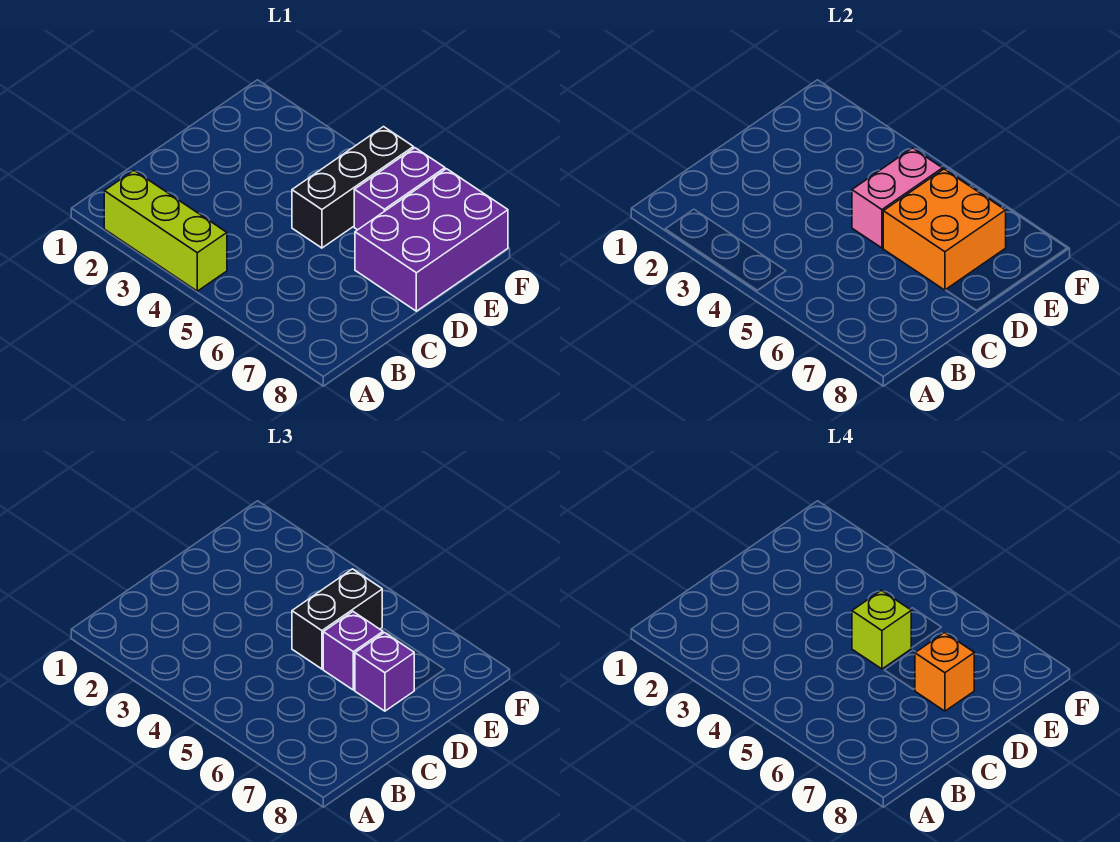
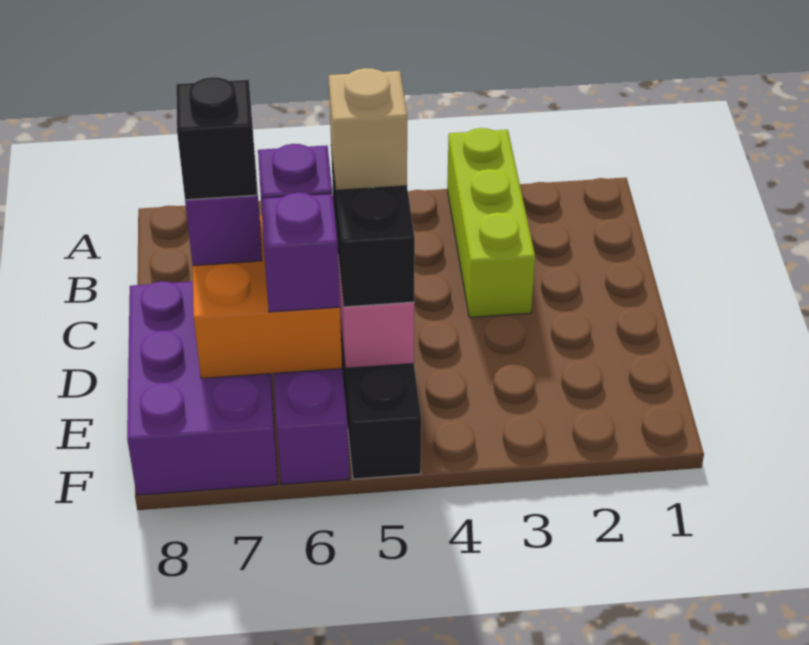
lime 1x3 brick [104,171,227,291] -> lime 1x3 brick turned to [447,128,535,317]
lime 1x1 brick [852,590,911,669] -> tan 1x1 brick [328,68,407,190]
orange 1x1 brick [915,633,974,711] -> black 1x1 brick [176,77,257,200]
none -> purple 1x1 brick [261,193,340,312]

